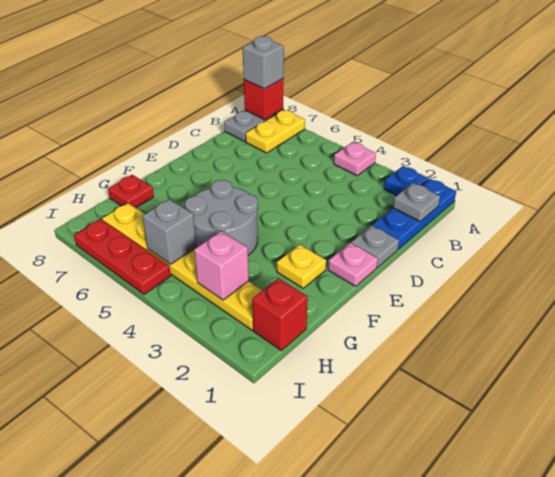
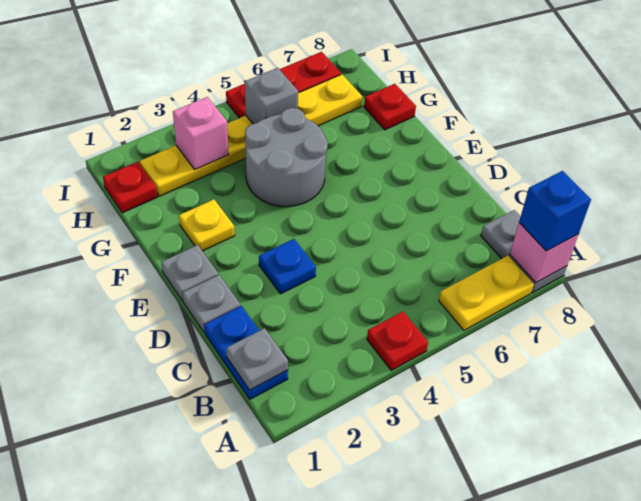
blue 1x3 plate [373,179,456,249] -> blue 1x2 plate [204,306,288,399]
blue 1x1 plate [384,166,428,196] -> blue 1x1 plate moved to [259,239,316,294]
pink 1x1 plate [334,142,376,176] -> red 1x1 plate [367,312,428,370]
yellow 1x2 plate [246,110,305,153] -> yellow 1x2 plate turned to [439,256,534,330]
red 1x1 brick [244,79,283,120] -> pink 1x1 brick [510,223,579,283]
grey 1x1 brick [243,36,284,89] -> blue 1x1 brick [519,171,591,251]
pink 1x1 plate [328,243,378,286] -> grey 1x1 plate [161,245,218,301]
red 1x1 brick [252,278,308,351] -> red 1x1 plate [103,162,158,213]

